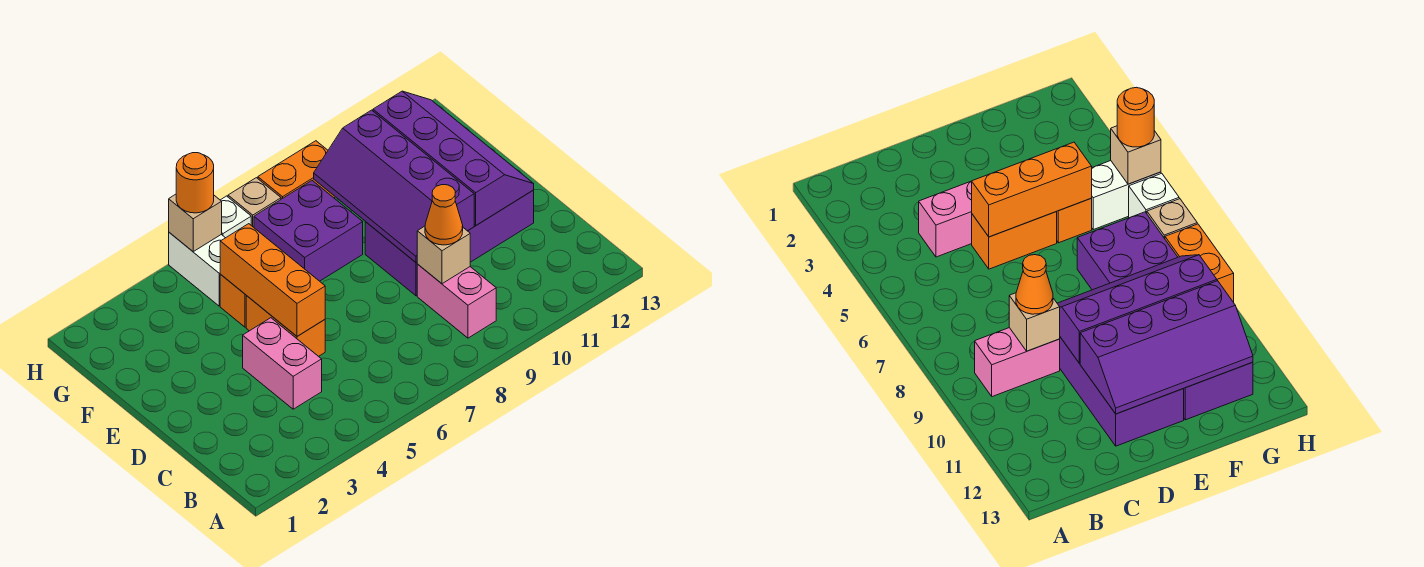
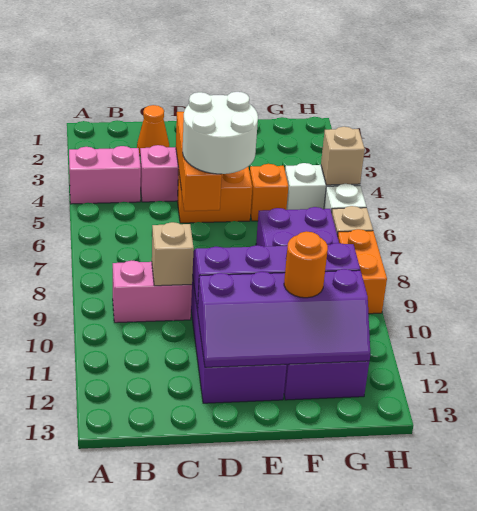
none -> pink 1x2 brick [69,146,141,204]
orange 1x1 cone [425,185,463,245] -> orange 1x1 cone moved to [137,105,169,155]
orange 1x3 brick [220,224,325,336] -> orange 1x3 brick turned to [176,112,222,211]
none -> white 2x2 round brick [183,92,258,174]
orange 1x1 round brick [176,153,214,213] -> orange 1x1 round brick moved to [284,231,328,298]

